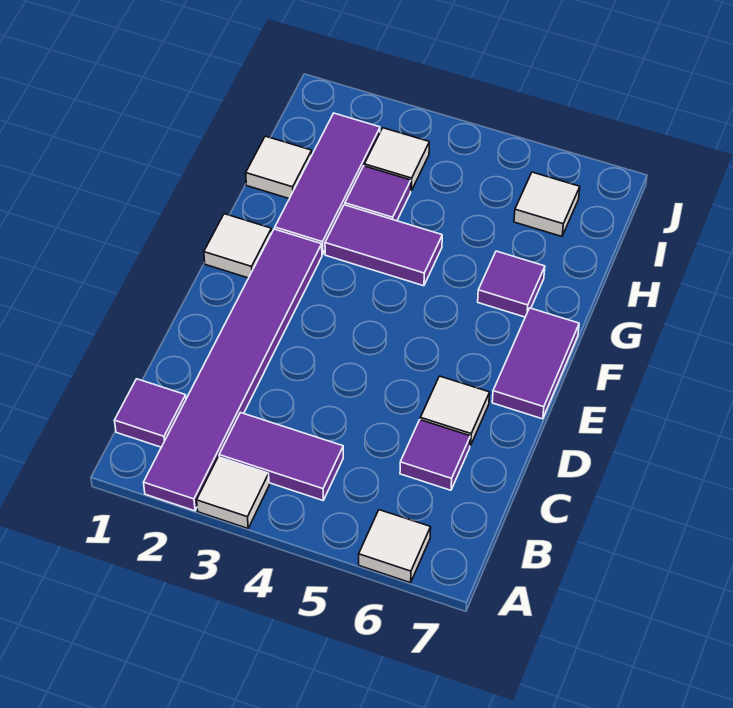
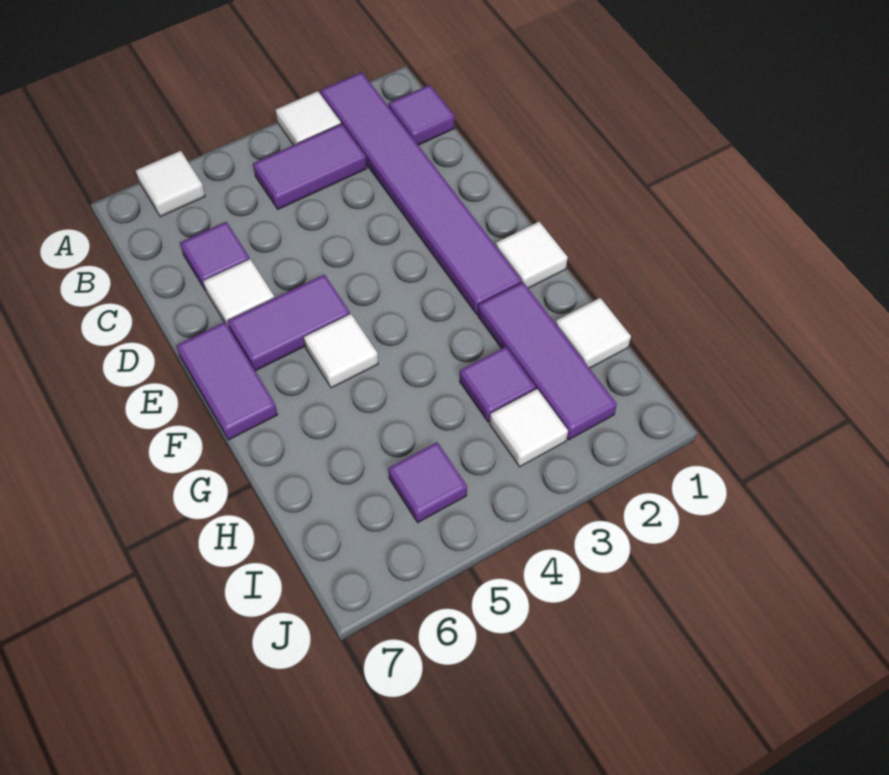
purple 1x2 tile [325,205,442,286] -> purple 1x2 tile moved to [228,274,350,371]
purple 1x1 tile [478,251,545,317] -> purple 1x1 tile moved to [388,442,467,523]
white 1x1 tile [514,172,580,236] -> white 1x1 tile moved to [304,314,378,388]

